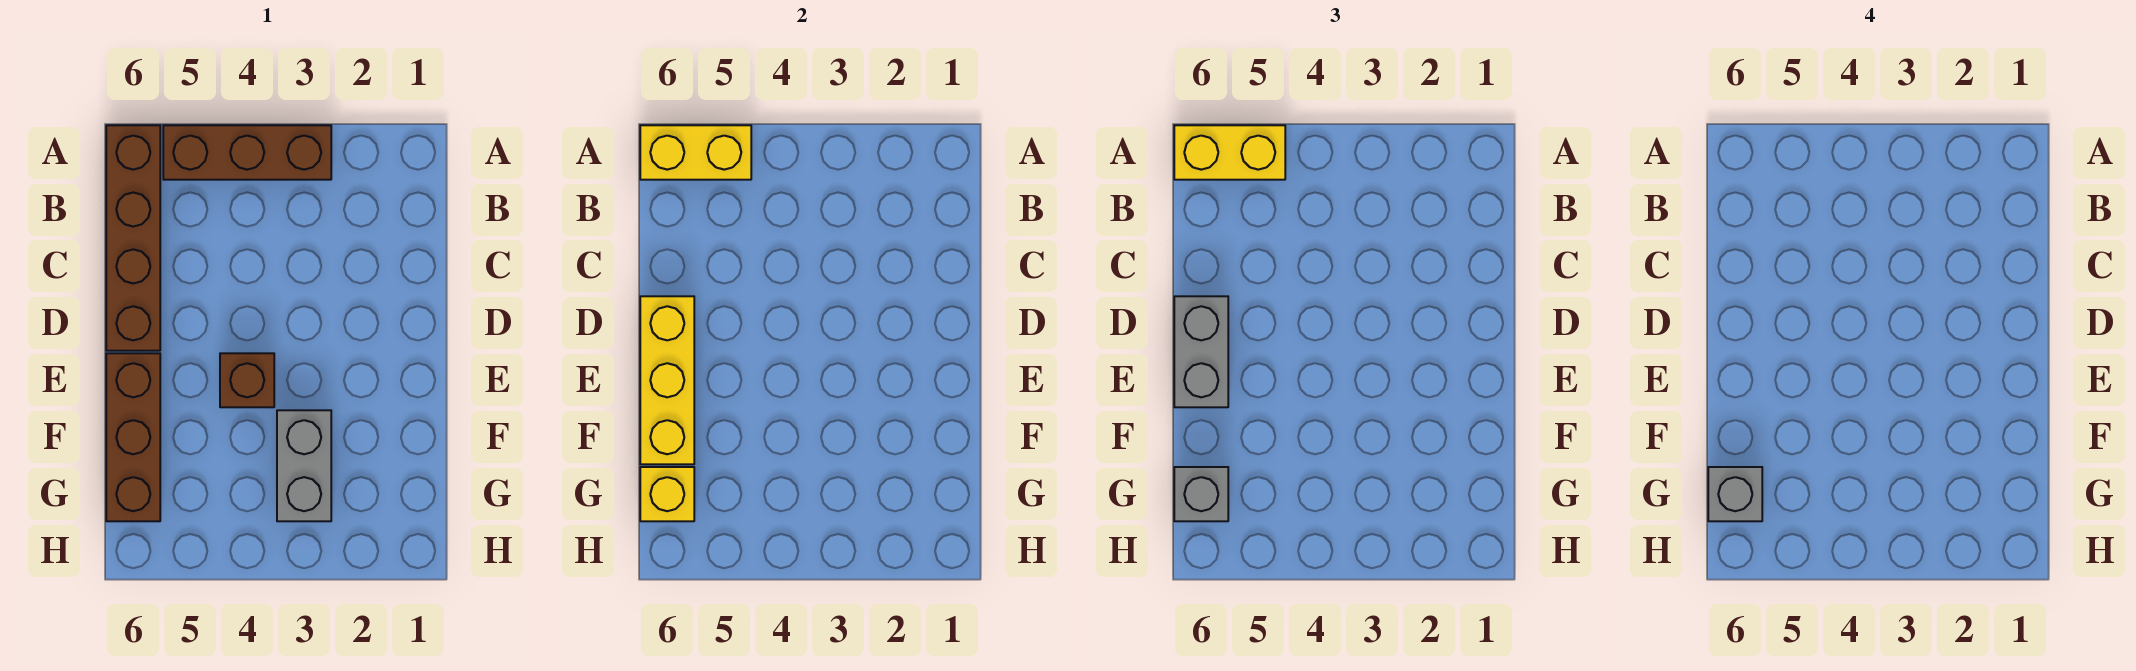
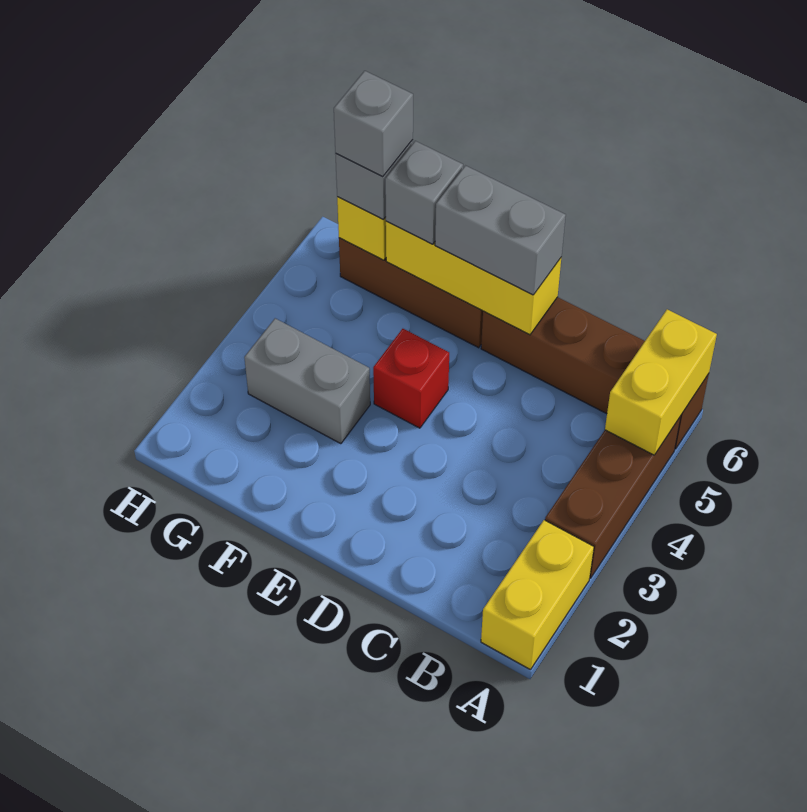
yellow 1x2 brick [1174,125,1285,180] -> yellow 1x2 brick moved to [481,520,594,670]
brown 1x1 brick [220,353,274,407] -> red 1x1 brick [373,329,449,428]
none -> grey 1x1 brick [385,141,463,244]

